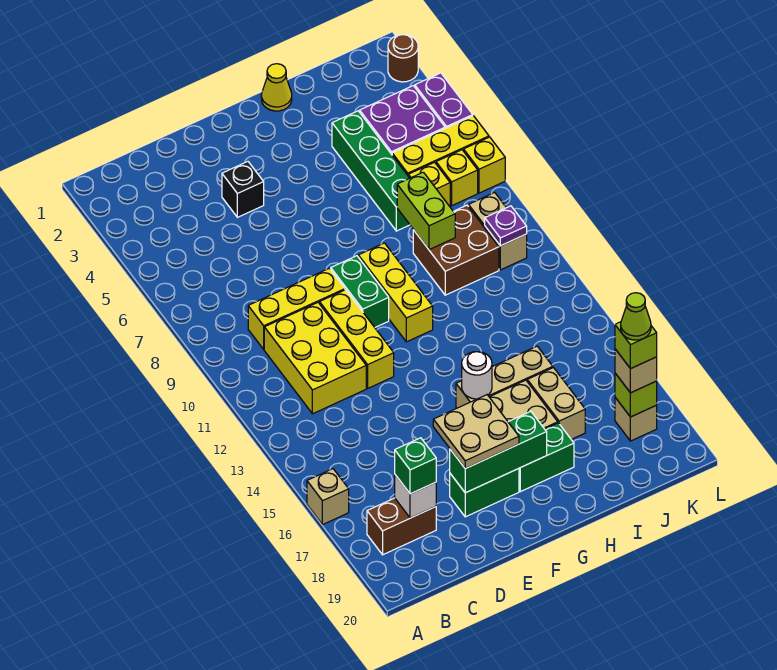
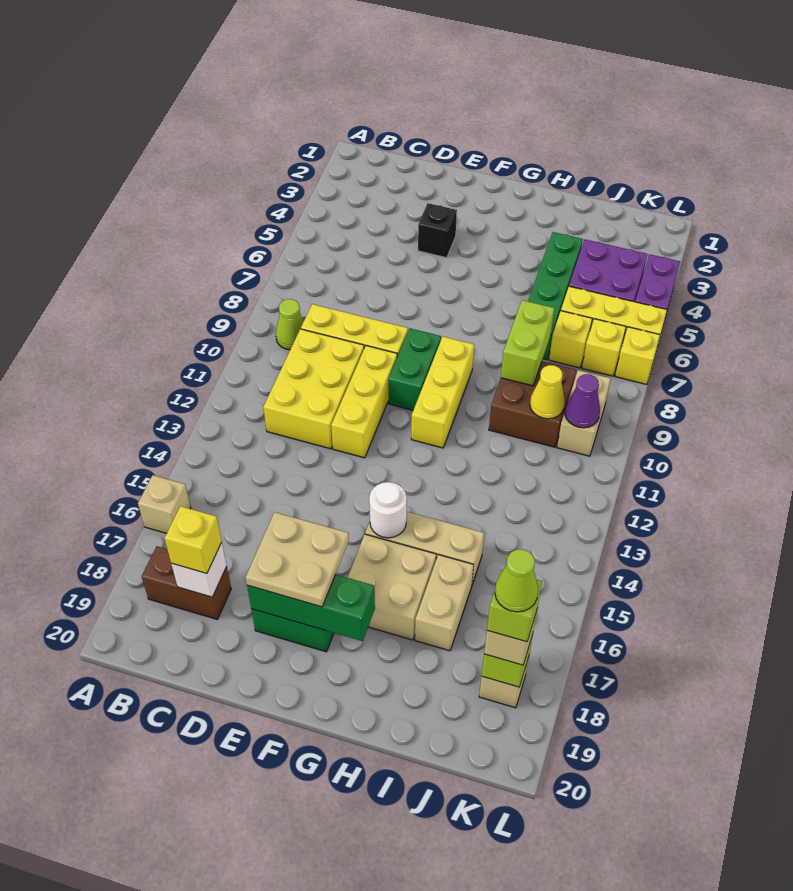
none -> lime 1x1 cone [276,299,304,350]
green 1x1 brick [395,438,436,494] -> yellow 1x1 brick [165,506,222,573]
green 1x2 brick [519,423,574,492] -> none
yellow 1x1 cone [261,64,292,111] -> yellow 1x1 cone moved to [530,365,565,419]
purple 1x1 plate [485,206,527,246] -> purple 1x1 cone [565,374,600,428]
brown 1x1 round brick [388,34,418,82] -> none

